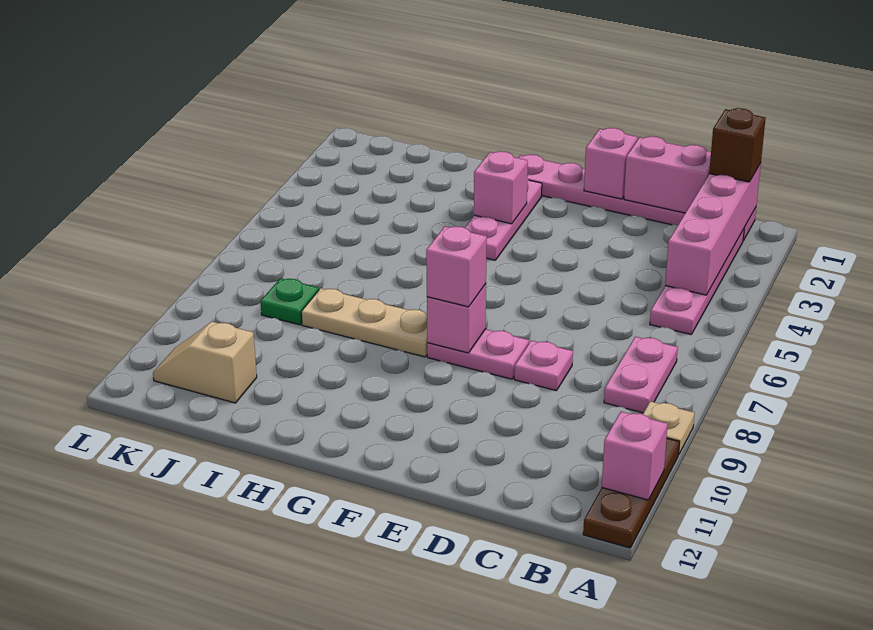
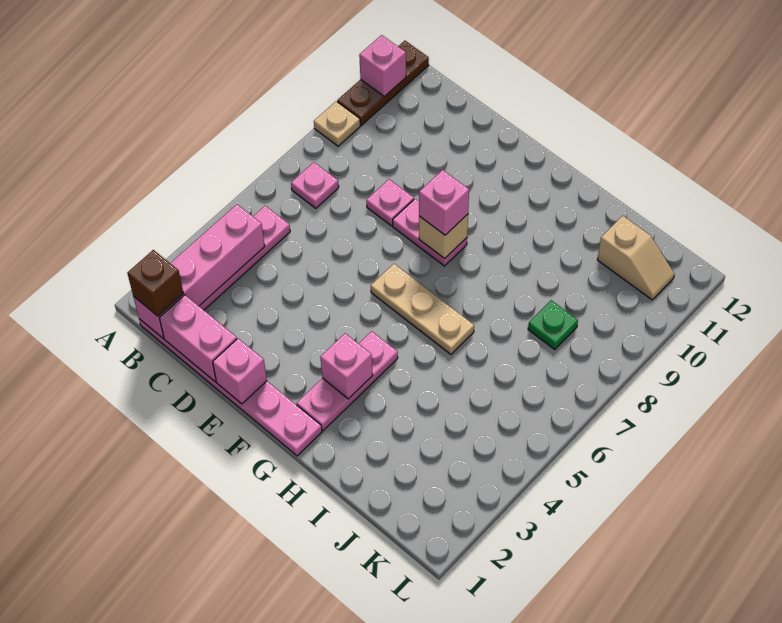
pink 1x2 plate [604,337,678,413] -> pink 1x1 plate [291,162,339,208]
pink 1x1 brick [427,284,486,353] -> tan 1x1 brick [419,214,468,259]
tan 1x3 plate [301,288,427,357] -> tan 1x3 plate moved to [371,264,474,354]

